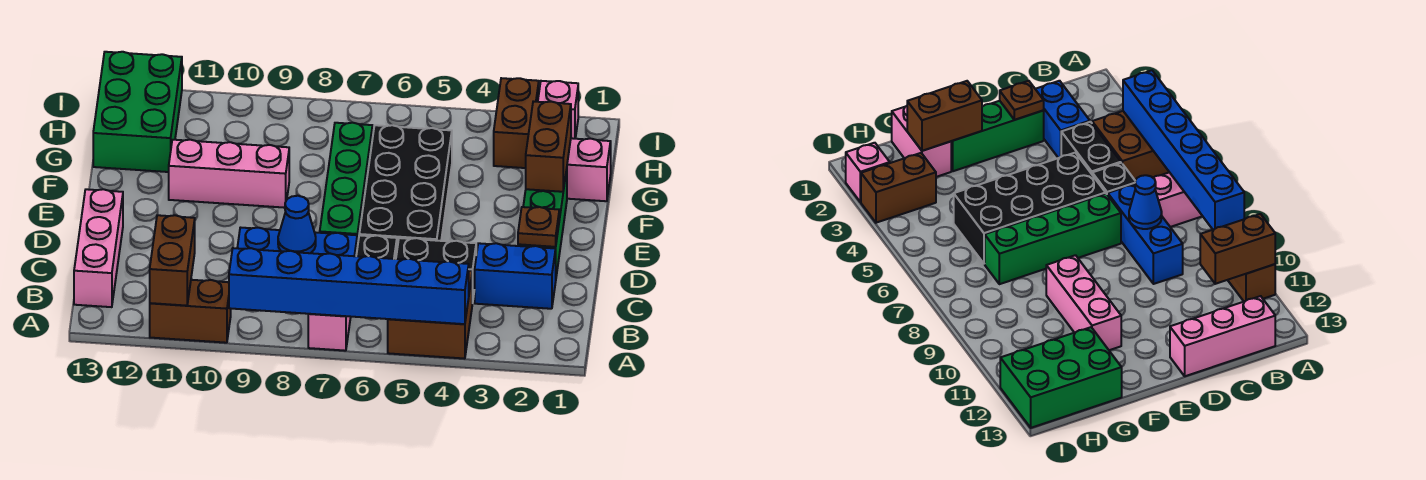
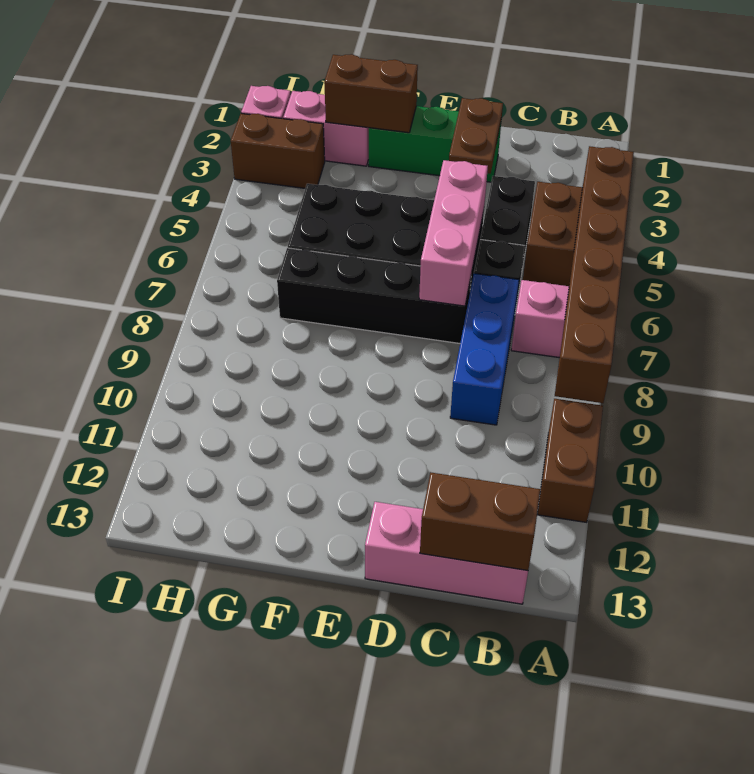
blue 1x6 brick [229,248,469,324] -> brown 1x6 brick [555,146,634,403]
brown 1x2 brick [150,215,195,306] -> brown 1x2 brick moved to [420,473,541,570]
blue 1x2 brick [475,243,556,309] -> none
blue 1x1 cone [278,196,316,253] -> none
brown 1x1 plate [518,207,559,247] -> brown 1x2 plate [449,98,503,174]
green 1x4 brick [320,123,373,247] -> black 1x4 brick [277,248,471,343]
pink 1x3 brick [169,140,289,208] -> pink 1x3 brick moved to [419,160,488,306]
pink 1x2 brick [567,138,611,201] -> pink 1x2 brick turned to [283,91,369,166]
green 2x3 brick [93,52,182,172] -> none

